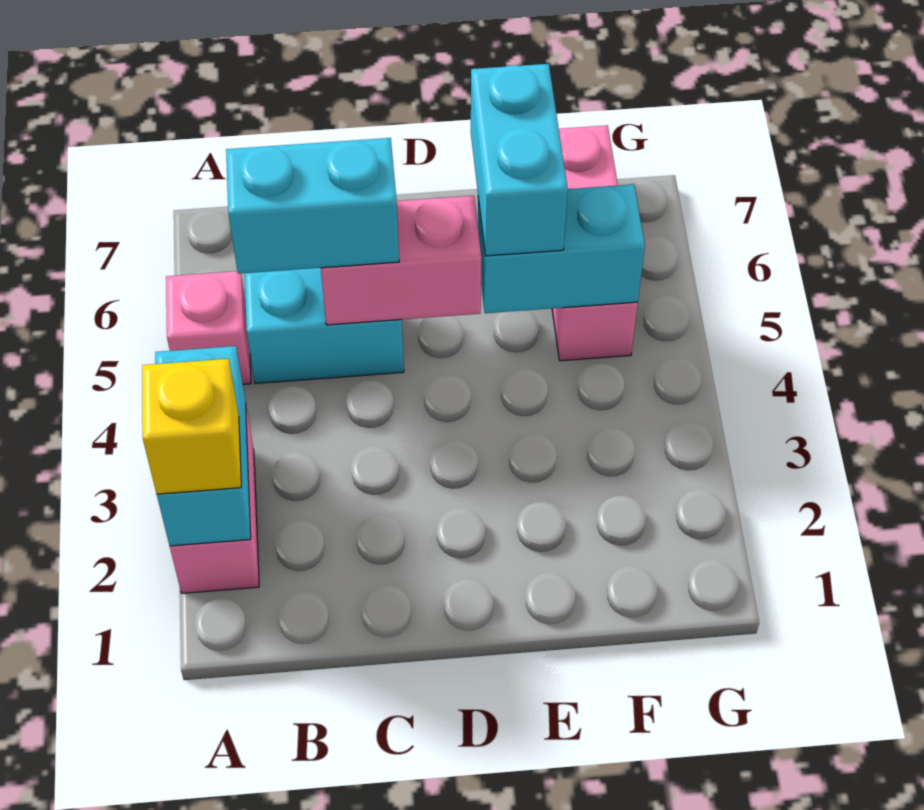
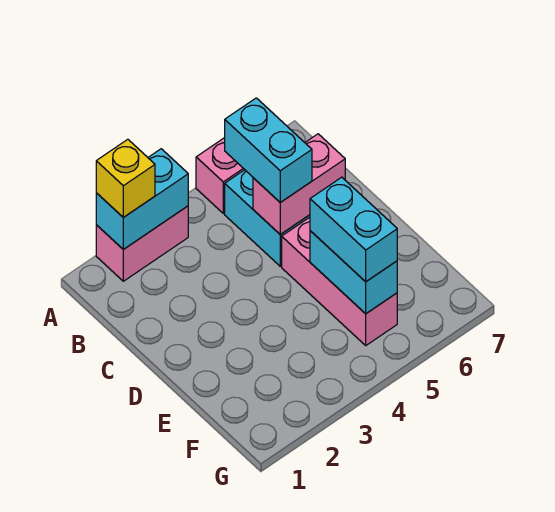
pink 1x2 brick [321,196,482,325] -> pink 1x2 brick turned to [253,134,345,234]
cyan 1x2 brick [471,64,568,256] -> cyan 1x2 brick turned to [310,177,397,282]
pink 1x3 brick [552,125,638,361] -> pink 1x3 brick turned to [282,217,397,345]

